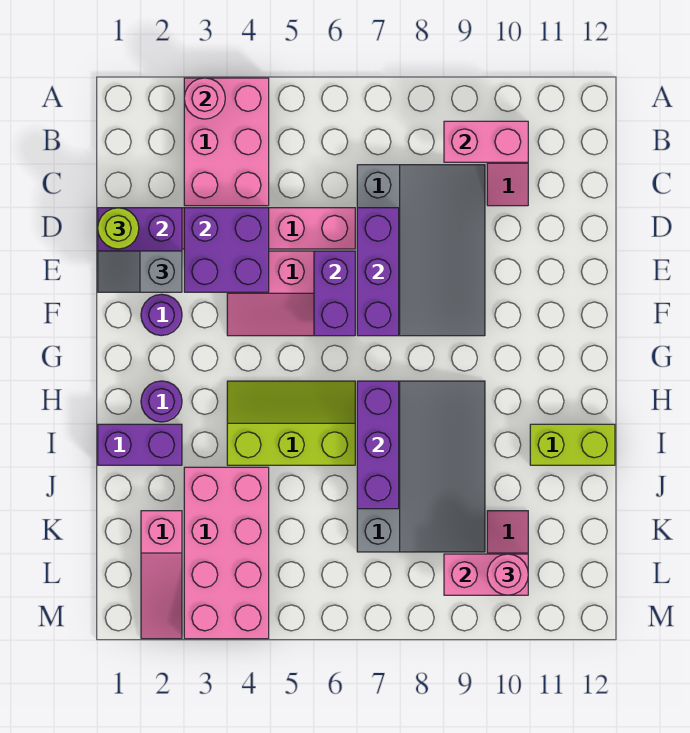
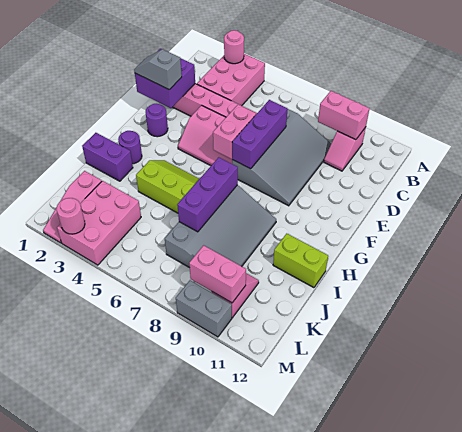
lime 1x1 round brick [98,208,139,249] -> none
purple 2x2 brick [184,208,269,292] -> none
purple 1x2 brick [314,251,355,336] -> pink 1x2 brick [213,104,256,159]
pink 2x4 brick [184,467,269,639] -> pink 2x3 brick [57,181,141,265]
pink 1x1 round brick [487,554,528,595] -> pink 1x1 round brick moved to [56,198,85,234]
none -> grey 1x2 brick [176,280,232,337]

